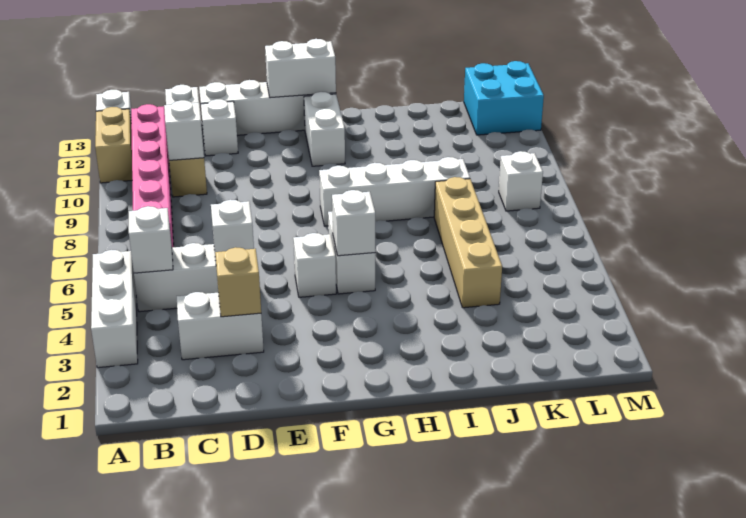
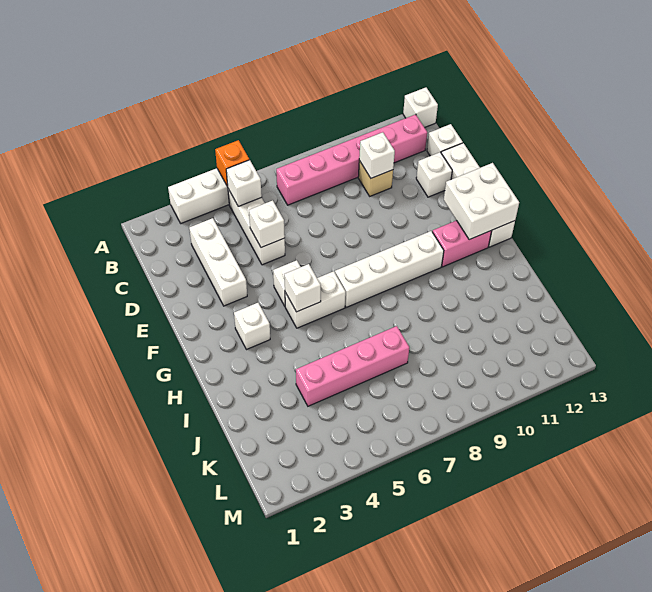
none -> orange 1x1 brick [215,140,249,186]
tan 1x2 brick [95,107,132,183] -> none
white 1x2 brick [177,292,264,360] -> white 1x3 brick [189,218,247,306]
tan 1x1 brick [215,247,261,317] -> none
white 1x2 brick [265,39,336,98] -> white 2x2 brick [444,163,519,240]
white 1x4 brick [319,157,470,226] -> white 1x4 brick turned to [335,231,444,308]
white 1x2 brick [304,92,345,166] -> pink 1x2 brick [432,220,491,267]
tan 1x4 brick [434,177,502,308] -> pink 1x4 brick [296,326,409,406]
white 1x1 brick [499,151,543,211] -> white 1x1 brick moved to [234,303,270,350]
cyan 2x2 brick [464,61,544,135] -> none

